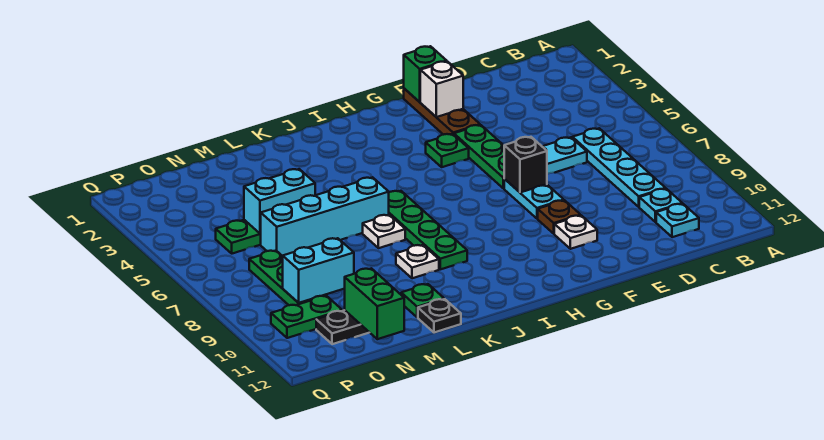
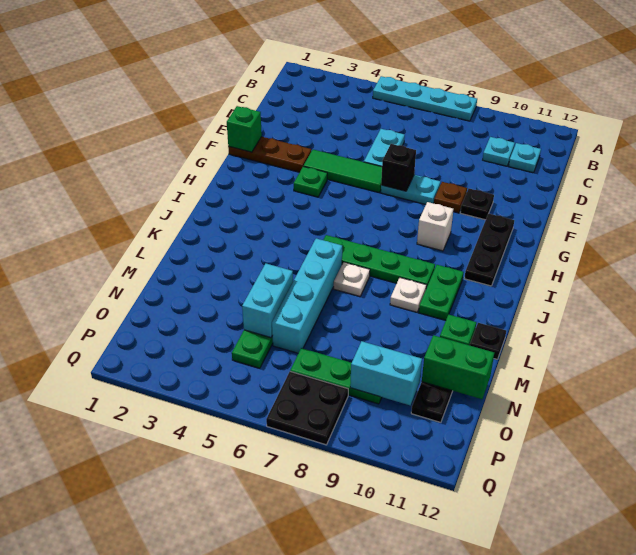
cyan 1x4 plate [572,128,666,207] -> cyan 1x4 plate moved to [373,76,477,121]
white 1x1 brick [420,61,463,117] -> white 1x1 brick moved to [417,202,453,251]
green 1x3 plate [454,125,504,189] -> green 1x3 tile [304,150,382,192]
white 1x1 plate [554,215,597,249] -> black 1x1 plate [460,189,494,220]
none -> black 1x3 plate [464,214,514,286]
cyan 1x2 brick [283,238,354,303] -> cyan 1x2 brick turned to [350,341,422,405]
green 1x2 plate [271,296,342,338] -> green 1x2 plate moved to [419,265,464,320]
none -> black 2x2 plate [266,371,348,445]

